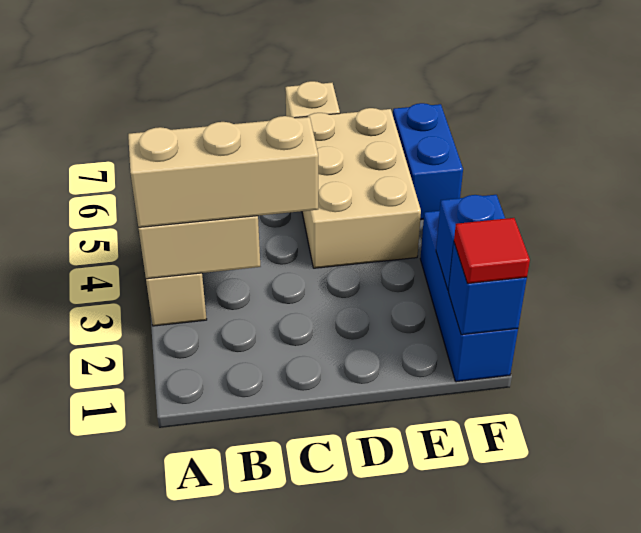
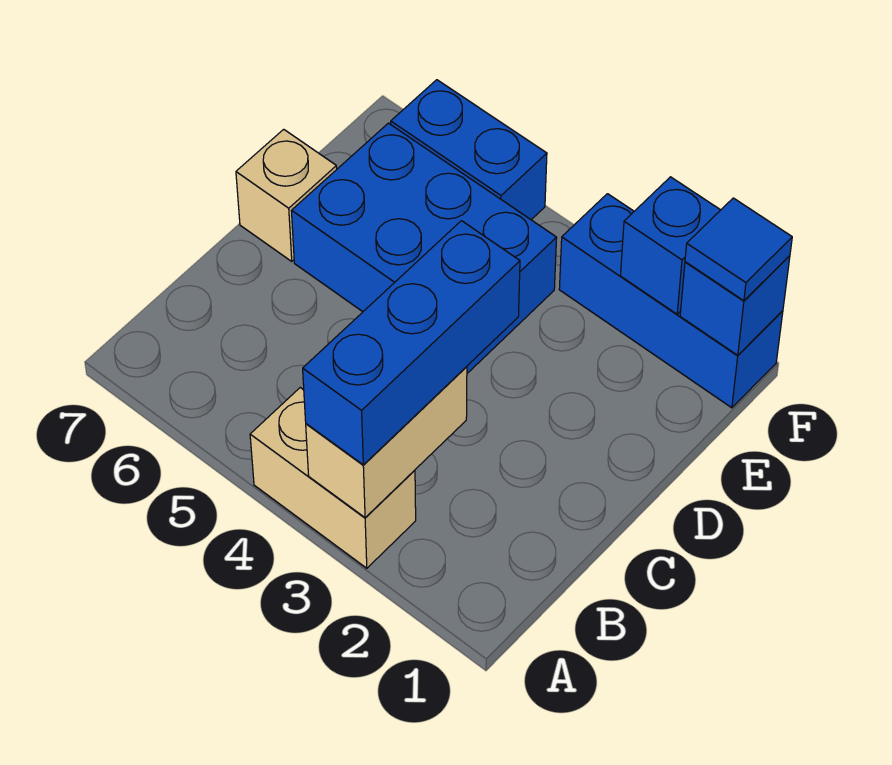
tan 1x3 brick [128,116,318,227] -> blue 1x3 brick [303,221,520,465]
tan 2x3 brick [296,108,421,268] -> blue 2x3 brick [292,123,557,373]
red 1x1 tile [454,218,530,284] -> blue 1x1 tile [685,198,792,301]

